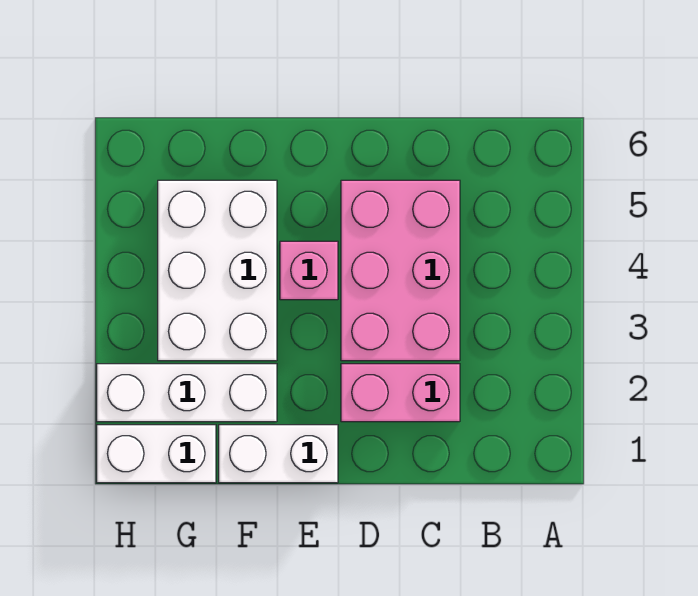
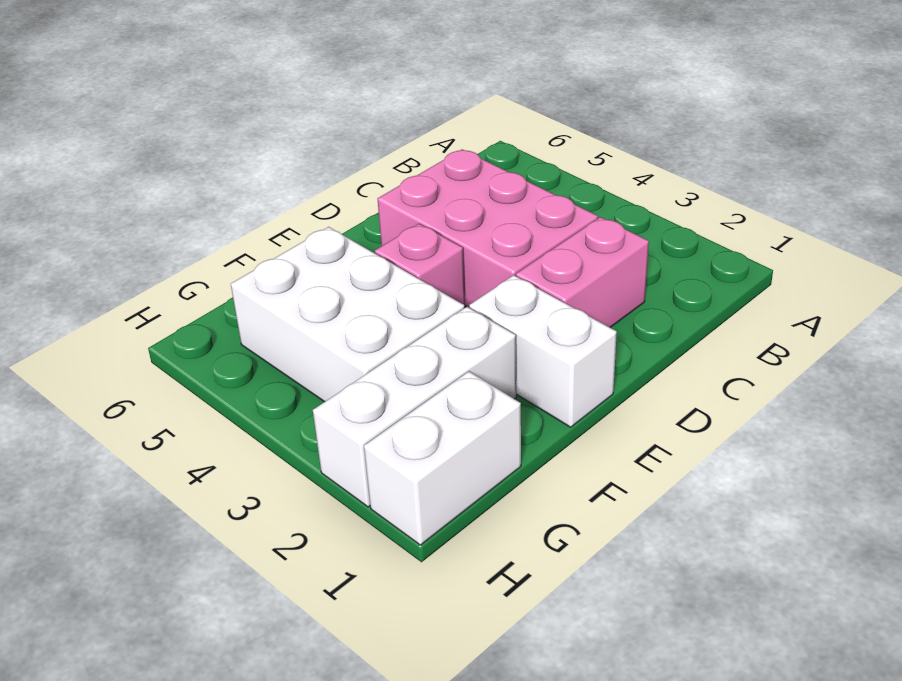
white 1x2 brick [219,425,338,483] -> white 1x2 brick turned to [469,275,617,427]

